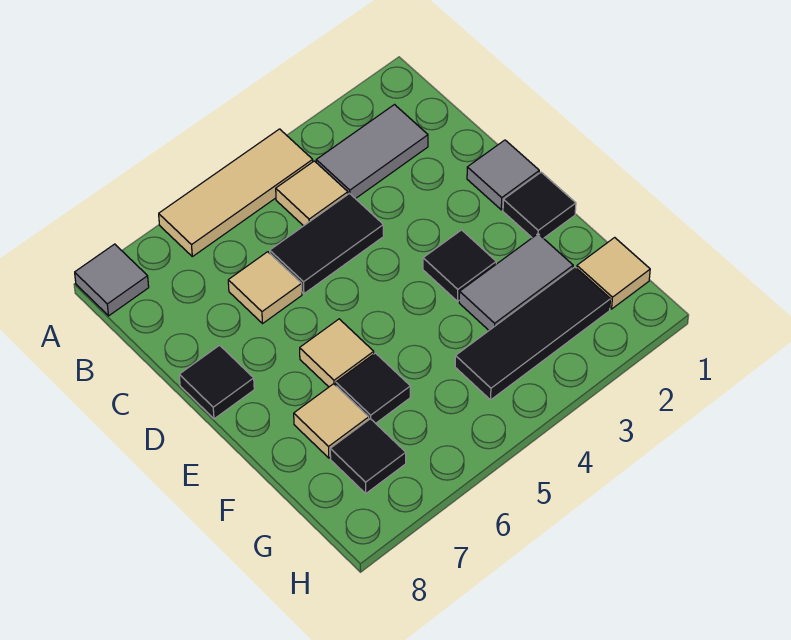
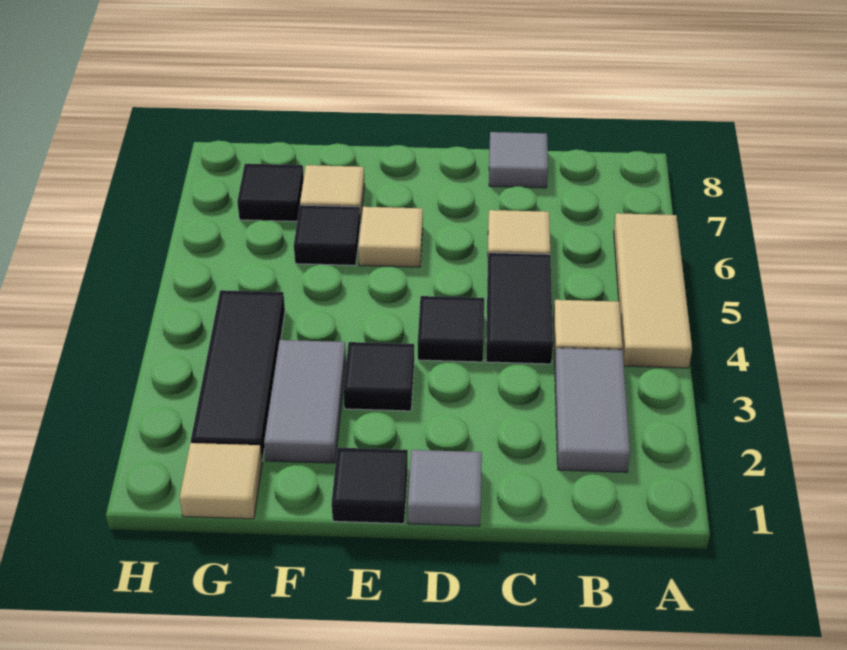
grey 1x1 tile [75,244,149,316] -> grey 1x1 tile moved to [489,132,548,188]
black 1x1 tile [179,345,254,419] -> black 1x1 tile moved to [418,296,484,362]

